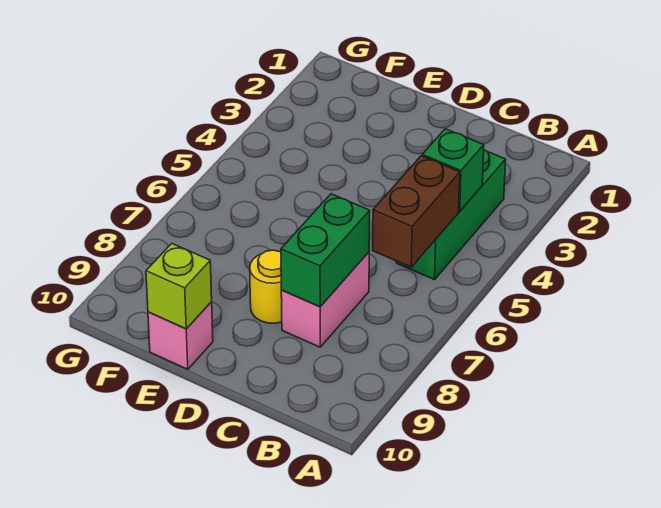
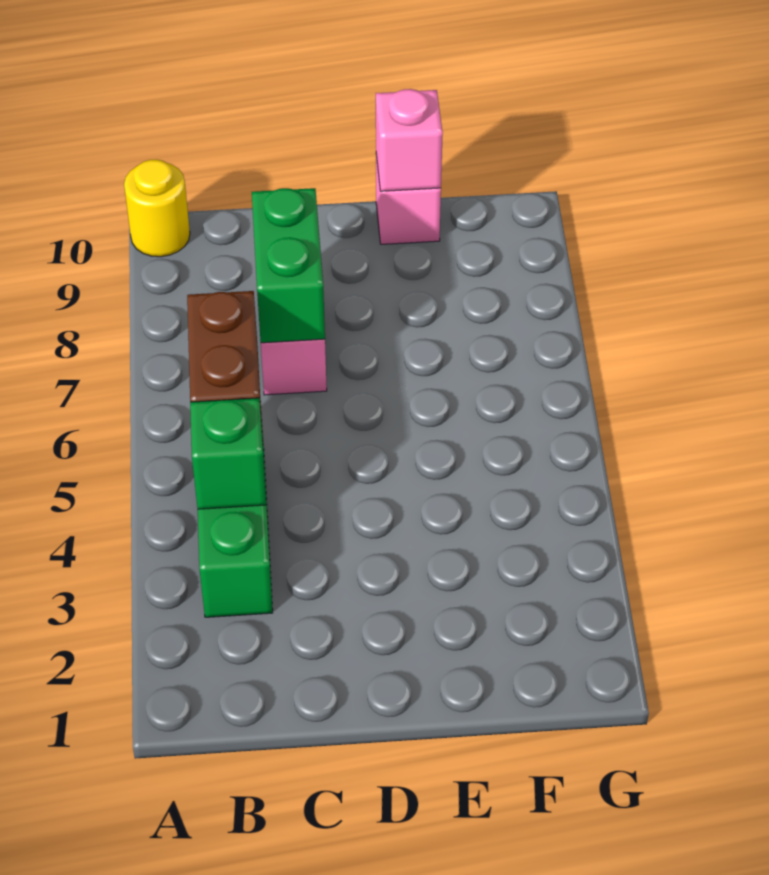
yellow 1x1 round brick [250,250,282,323] -> yellow 1x1 round brick moved to [124,159,190,257]
lime 1x1 brick [146,244,212,329] -> pink 1x1 brick [376,89,443,191]

